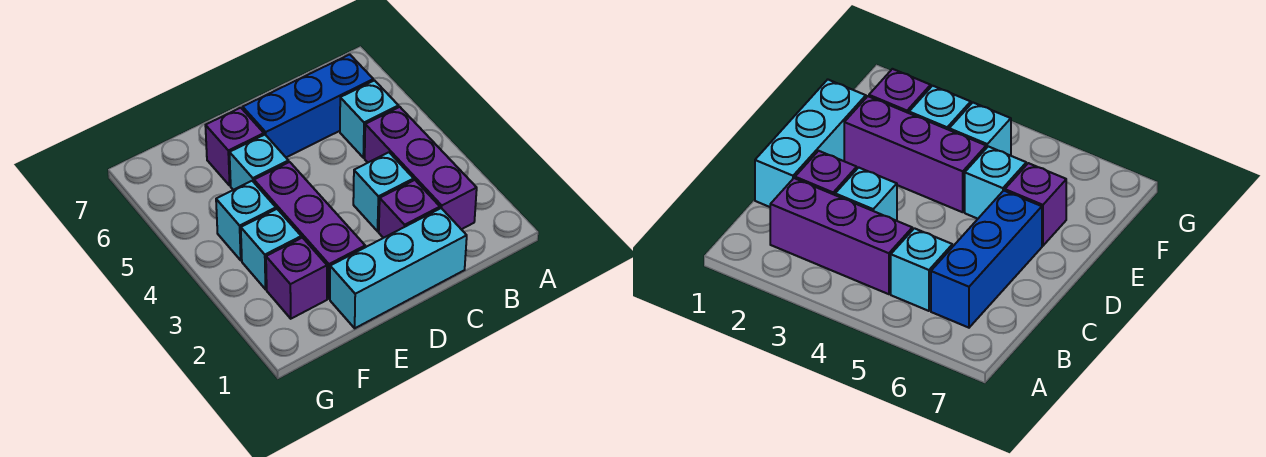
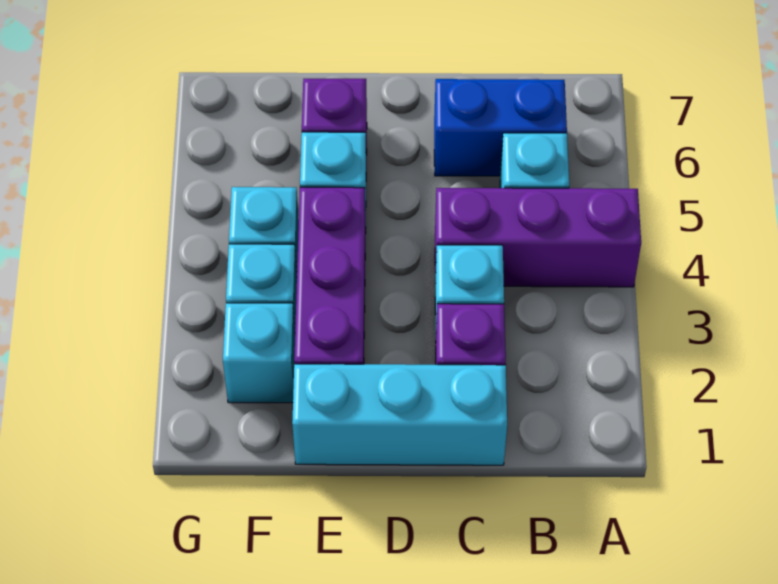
purple 1x3 brick [365,107,477,229] -> purple 1x3 brick turned to [435,188,641,287]
blue 1x3 brick [243,54,373,157] -> blue 1x2 brick [434,79,567,176]
purple 1x1 brick [266,238,327,319] -> cyan 1x1 brick [223,303,295,403]

